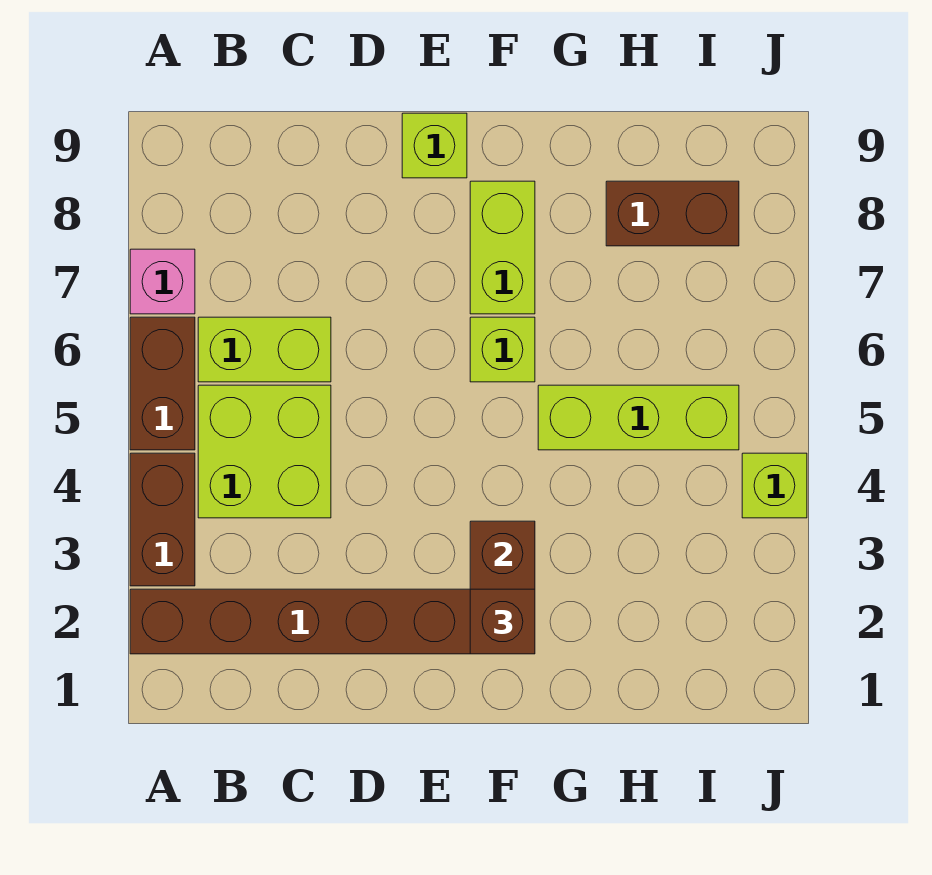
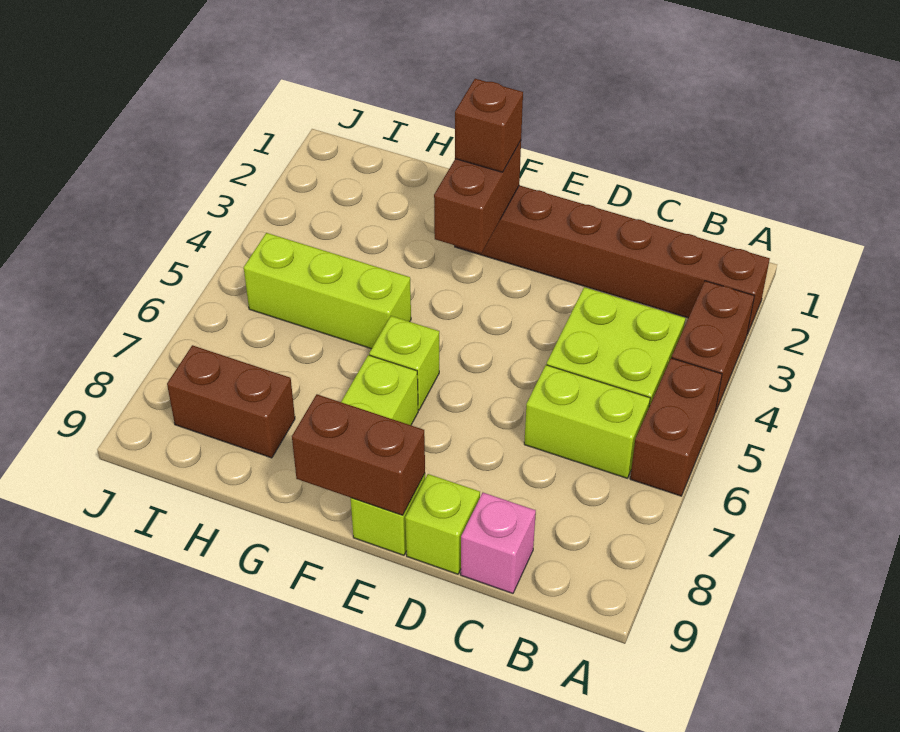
pink 1x1 brick [130,249,195,314] -> pink 1x1 brick moved to [461,493,536,593]
none -> brown 1x2 brick [292,394,425,515]
lime 1x1 brick [742,453,807,518] -> lime 1x1 brick moved to [405,474,480,574]

